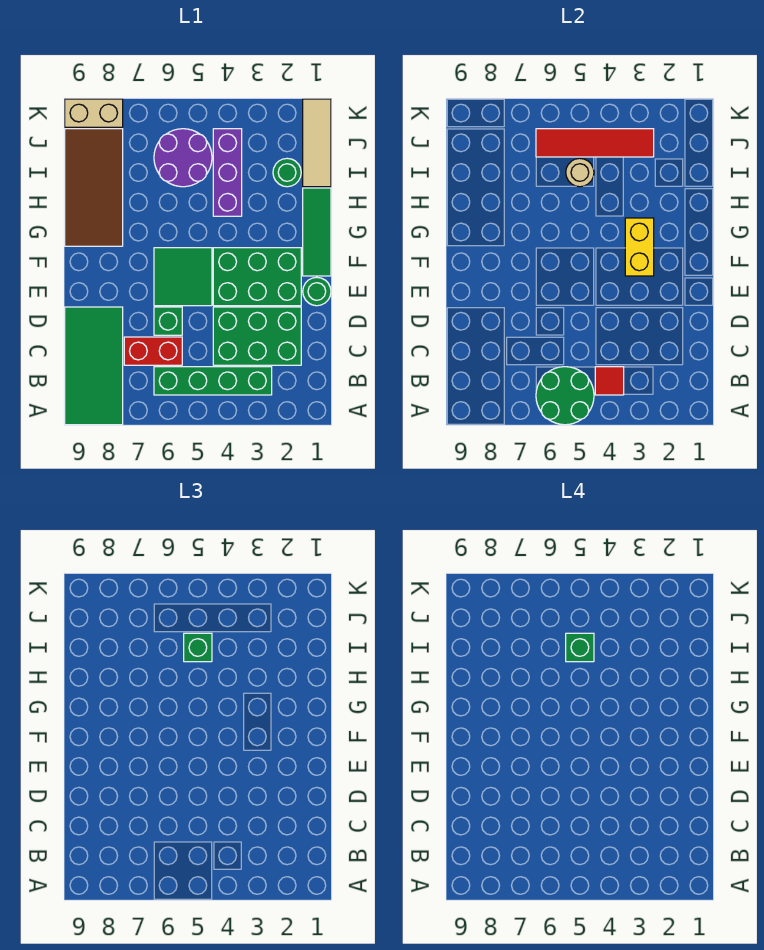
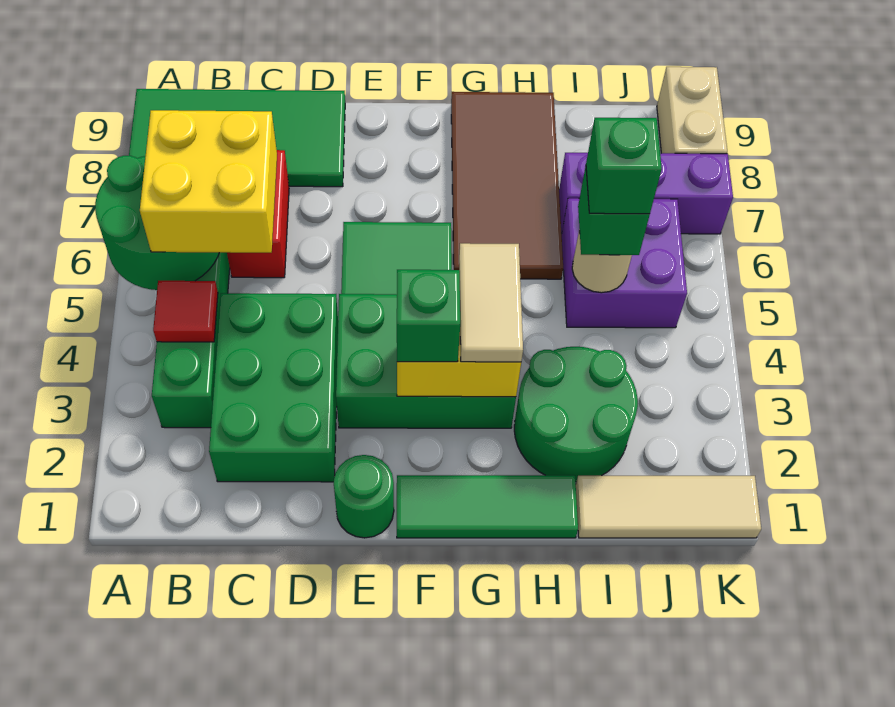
none -> yellow 2x2 brick [140,110,277,253]
green 1x1 brick [154,307,182,335] -> green 1x1 brick moved to [397,270,460,362]
green 2x3 brick [213,248,301,306] -> green 2x3 brick turned to [336,294,516,428]
none -> tan 1x2 tile [459,243,523,362]
brown 2x4 tile [65,129,123,246] -> brown 2x4 tile turned to [451,92,563,279]
purple 1x3 brick [213,129,242,216] -> purple 1x3 brick moved to [559,153,733,234]
green 1x1 round brick [273,158,301,187] -> green 2x2 round brick [514,347,638,482]
purple 2x2 round brick [154,129,212,187] -> purple 2x2 brick [562,198,687,328]
red 1x4 tile [536,129,654,157] -> none

